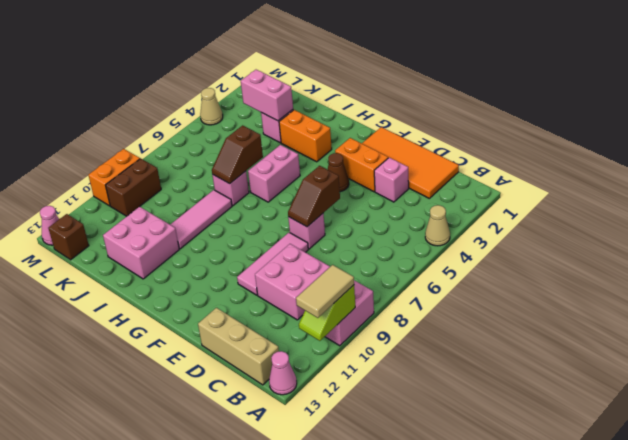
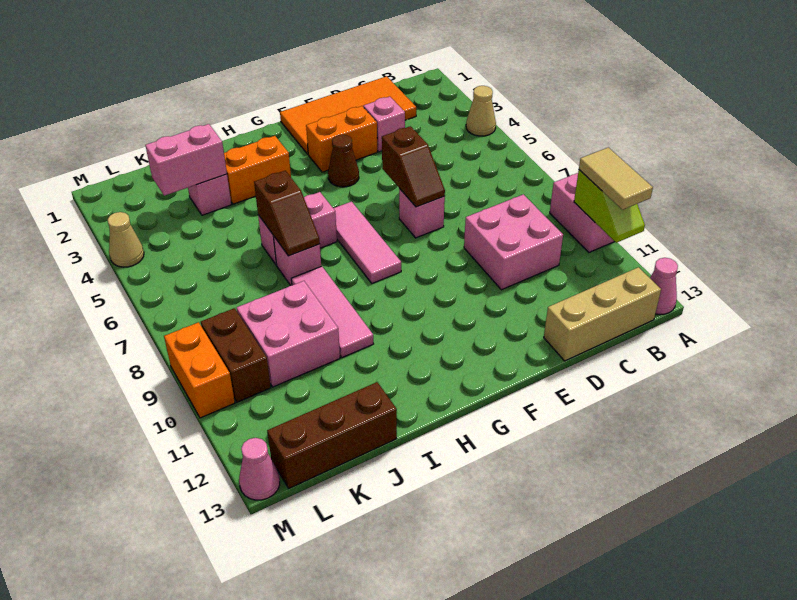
pink 1x3 tile [237,233,308,295] -> pink 1x3 tile moved to [333,202,401,283]
pink 1x2 brick [248,145,300,202] -> pink 1x2 brick turned to [258,192,337,265]
pink 2x2 brick [103,207,179,279] -> pink 2x2 brick moved to [237,281,340,387]
brown 1x1 brick [48,214,89,260] -> brown 1x3 brick [267,382,397,488]

